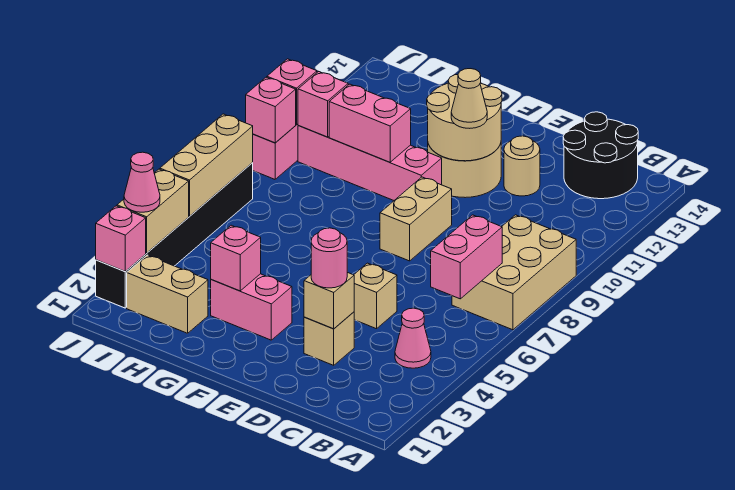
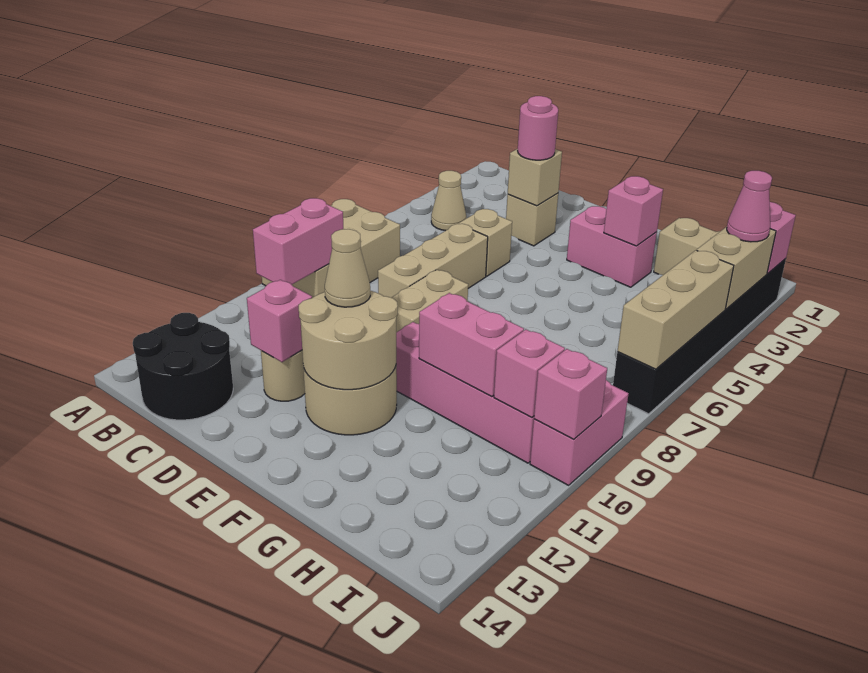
pink 1x1 cone [395,308,431,368] -> tan 1x1 cone [431,171,466,231]
pink 1x2 brick [431,215,502,299] -> pink 1x2 brick moved to [253,198,343,285]
none -> tan 1x3 brick [378,224,488,298]
pink 1x1 brick [246,77,296,143] -> pink 1x1 brick moved to [247,280,312,362]

